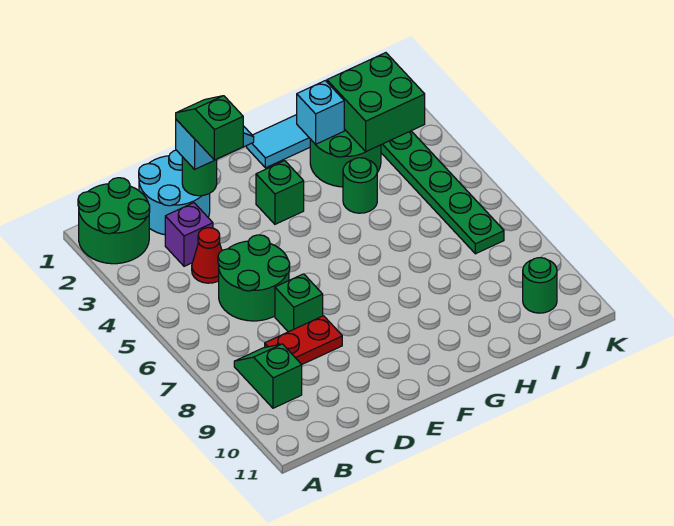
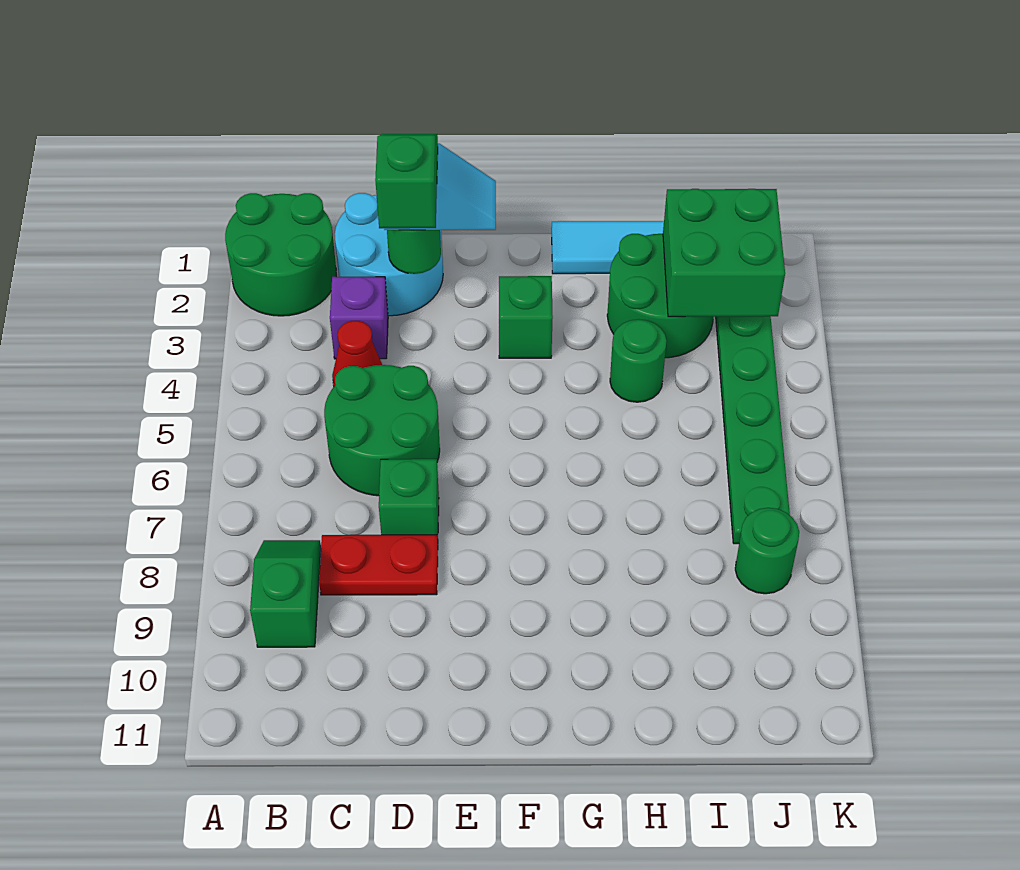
cyan 1x1 brick [297,81,344,144] -> none
green 1x1 round brick [523,258,557,313] -> green 1x1 round brick moved to [735,508,799,594]

